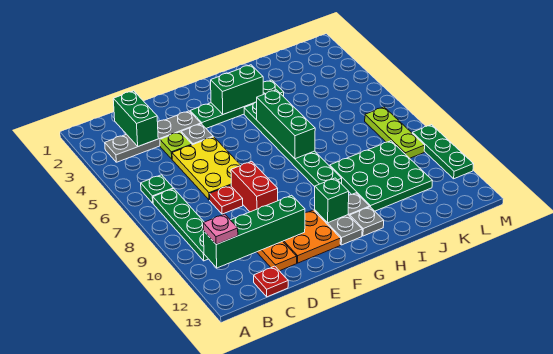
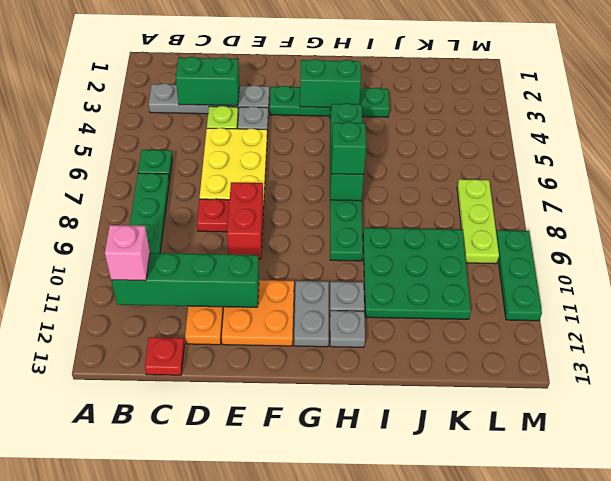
pink 1x1 plate [203,214,238,245] -> pink 1x1 brick [105,225,150,281]
green 1x2 brick [113,91,158,146] -> green 1x2 brick turned to [176,57,239,106]
green 1x1 brick [315,178,349,223] -> green 1x1 brick moved to [332,122,367,175]

